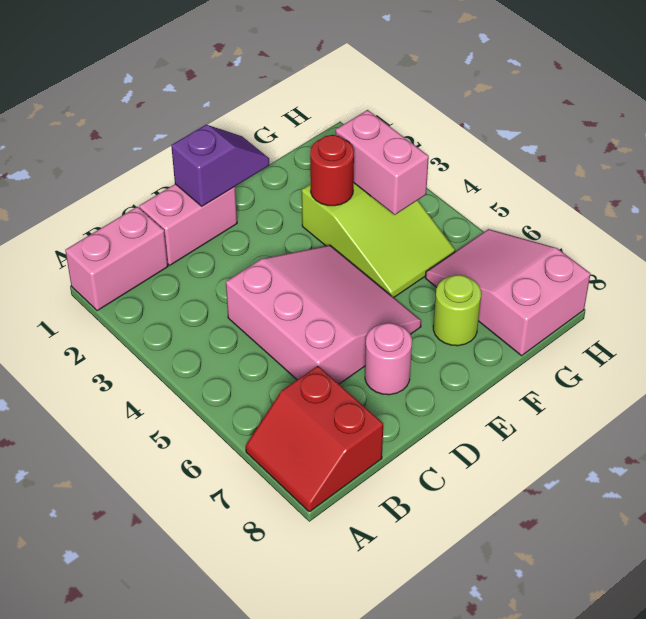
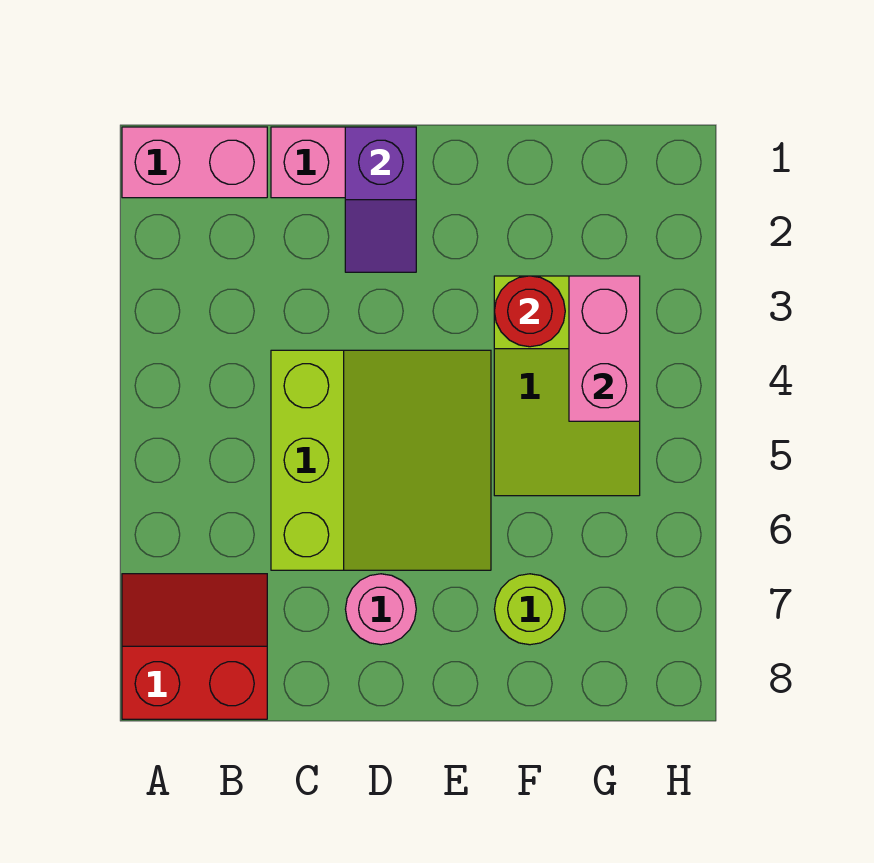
red 2x2 slope [246,366,383,512] -> red 2x2 slope turned to [122,574,267,719]
pink 3x3 slope [226,245,421,384] -> lime 3x3 slope [271,350,491,570]
purple 1x2 slope [171,125,269,206] -> purple 1x2 slope turned to [345,127,416,272]
pink 2x3 slope [425,229,591,356] -> none

